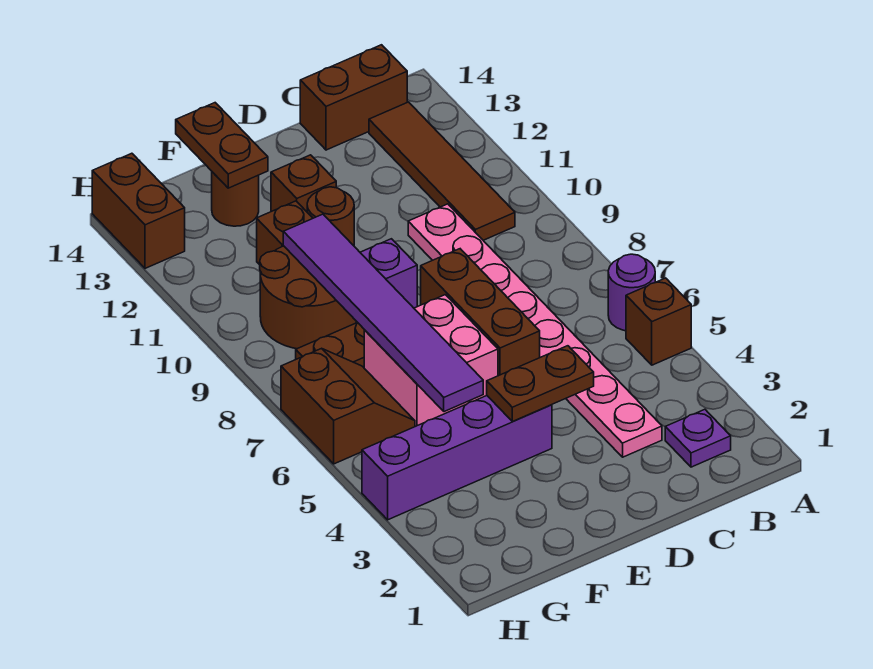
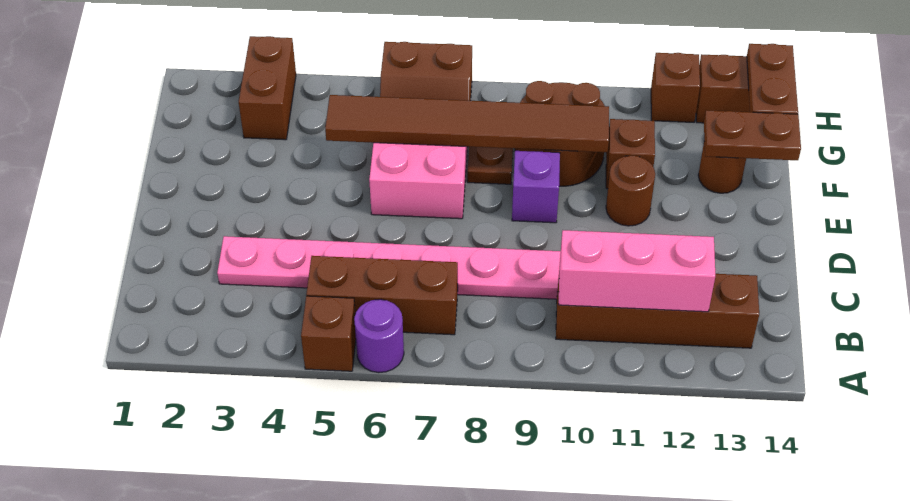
purple 1x1 plate [665,409,731,467] -> none
brown 1x4 tile [369,102,515,240] -> brown 1x4 brick [556,274,759,348]
none -> pink 1x3 brick [559,230,715,312]
brown 1x2 brick [300,45,407,150] -> brown 1x2 brick moved to [239,36,296,140]
brown 1x2 plate [487,346,594,421] -> brown 1x2 plate moved to [747,44,798,114]
brown 1x3 brick [421,249,540,376] -> brown 1x3 brick moved to [306,256,458,335]
purple 1x4 brick [362,396,552,520] -> none
brown 1x1 brick [271,155,336,212] -> brown 1x1 brick moved to [651,53,700,122]
purple 1x6 tile [283,214,483,412] -> brown 1x6 tile [325,95,609,152]

